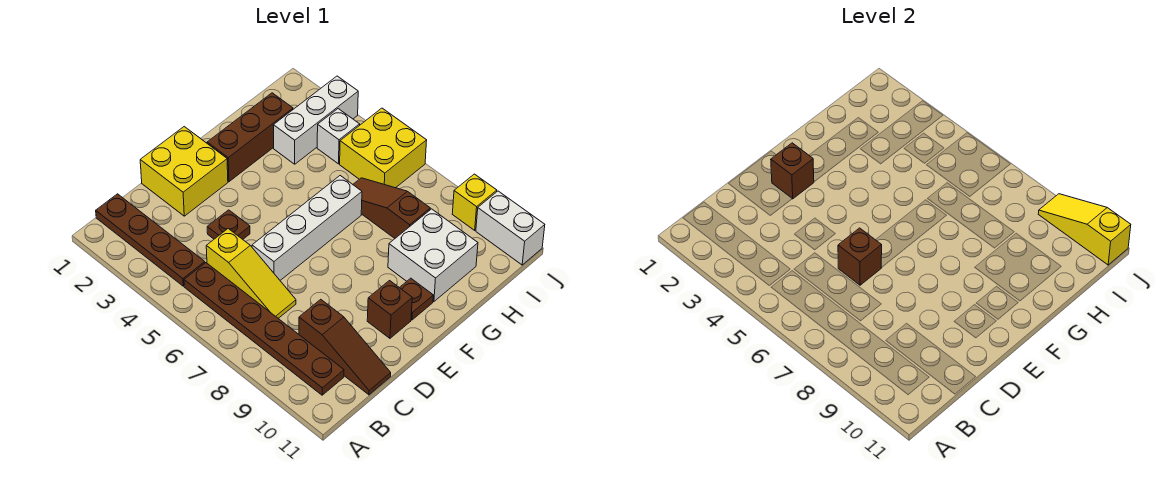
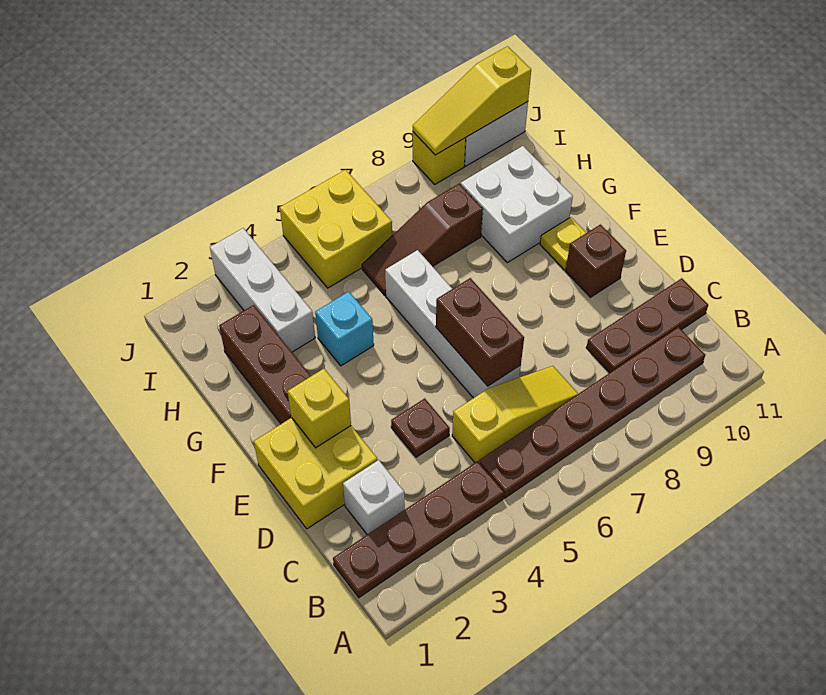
brown 1x3 slope [299,299,391,395] -> brown 1x3 plate [586,278,708,373]
brown 1x1 brick [838,228,882,285] -> brown 1x2 brick [436,278,524,386]
brown 1x1 brick [771,143,814,199] -> yellow 1x1 brick [288,369,351,448]
brown 1x1 plate [400,278,433,320] -> yellow 1x1 plate [540,217,586,270]
none -> cyan 1x1 brick [315,292,374,366]
white 1x1 brick [317,109,360,164] -> white 1x1 brick moved to [343,460,405,535]

